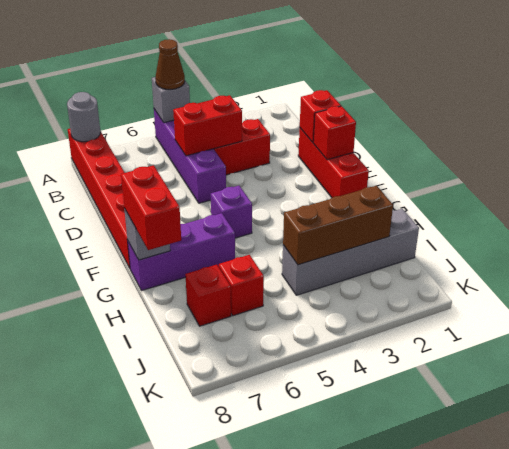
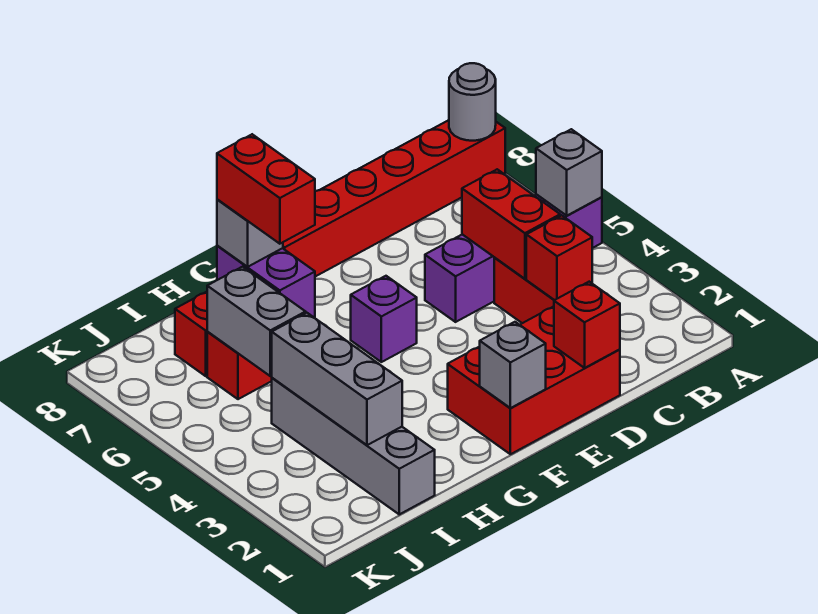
brown 1x1 cone [155,39,185,89] -> none
red 1x3 brick [298,128,369,198] -> red 2x3 brick [448,306,620,454]
red 1x1 brick [313,106,356,160] -> red 1x1 brick moved to [526,215,592,300]
none -> grey 1x1 brick [480,322,546,408]
purple 1x3 brick [128,213,235,291] -> purple 1x2 brick [217,246,315,318]
red 1x2 brick [121,165,181,250] -> red 1x2 brick turned to [217,134,315,244]
brown 1x3 brick [283,186,393,265] -> grey 1x3 brick [272,313,402,445]
none -> grey 1x2 brick [207,267,306,376]

